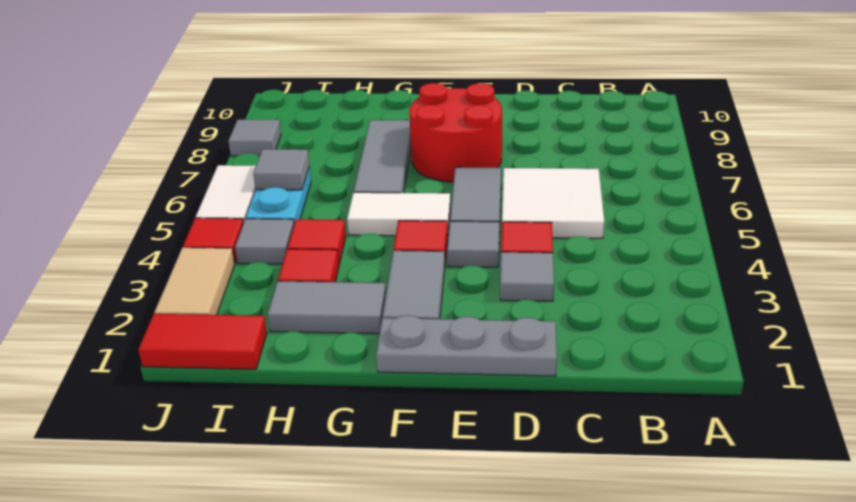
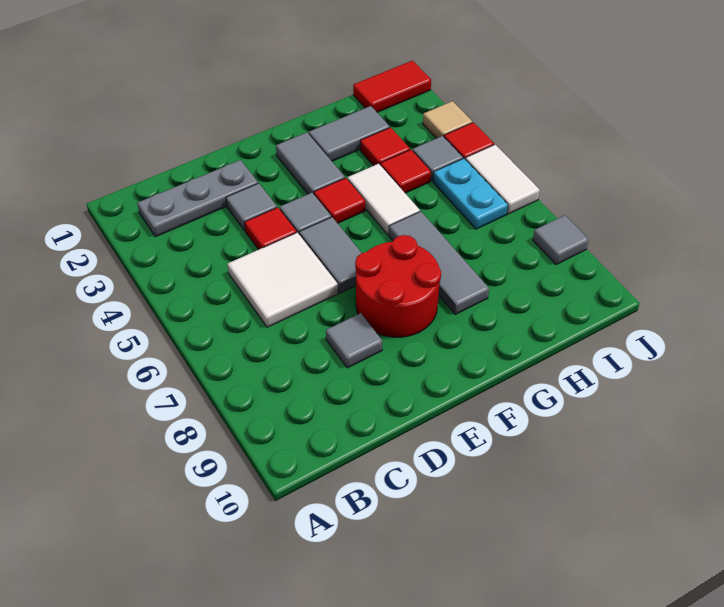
grey 1x3 plate [376,315,557,376] -> grey 1x3 plate moved to [137,160,258,237]
white 1x2 tile [347,192,451,236] -> white 1x2 tile turned to [347,164,420,235]
grey 1x1 tile [253,149,309,190] -> grey 1x1 tile moved to [326,313,382,368]
tan 1x2 tile [155,248,235,315] -> tan 1x1 tile [423,101,472,138]

